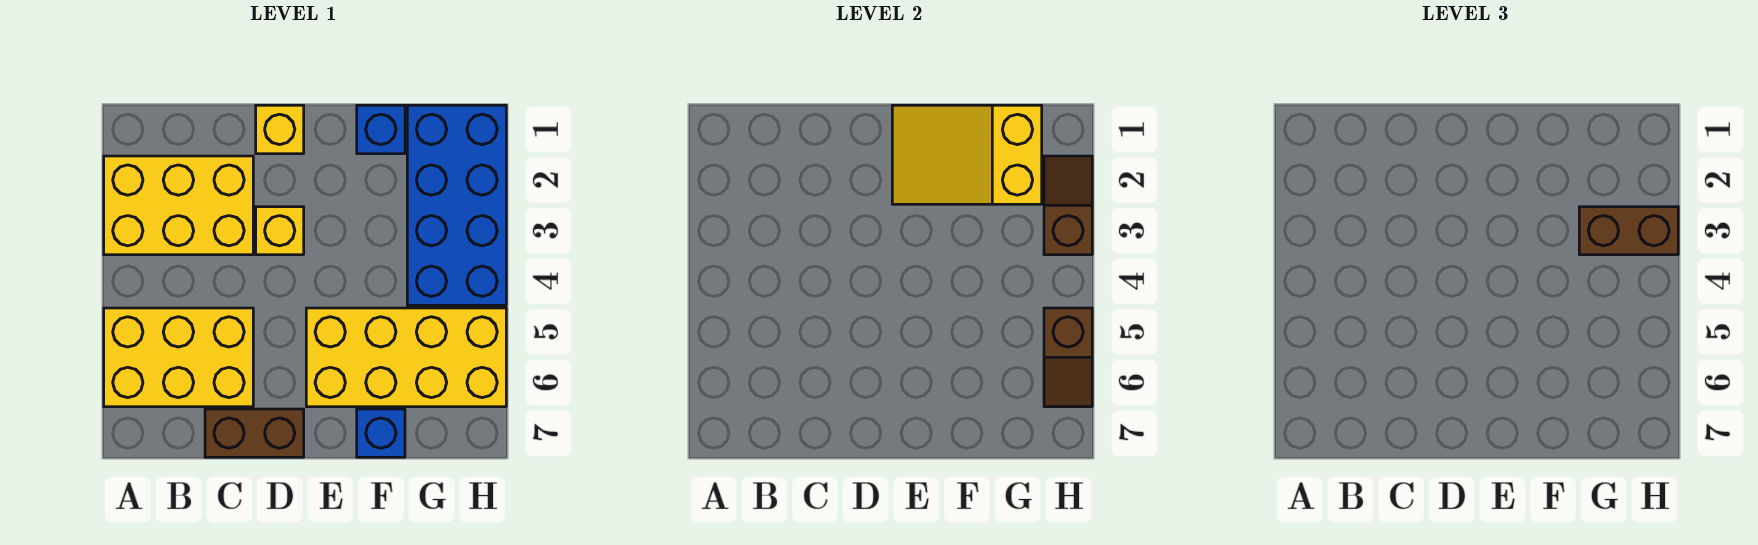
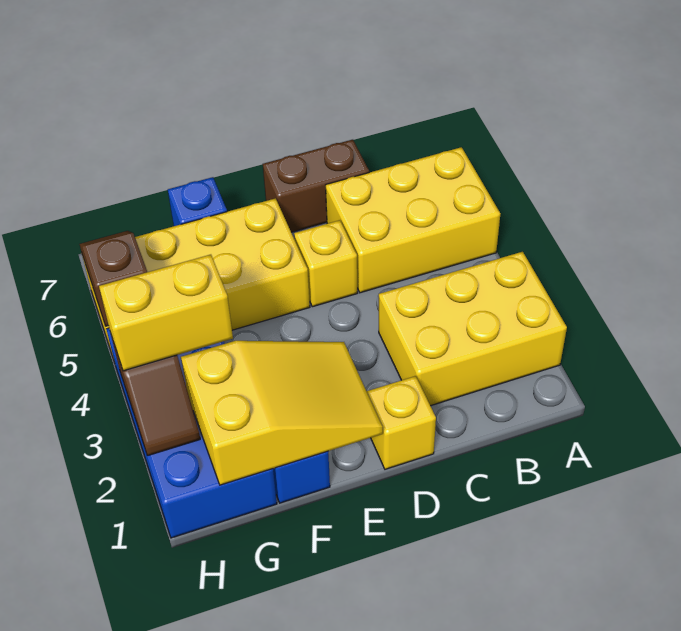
yellow 1x1 brick [256,207,304,255] -> yellow 1x1 brick moved to [294,220,357,307]
brown 1x2 brick [1579,207,1678,255] -> yellow 1x2 brick [99,255,233,371]

